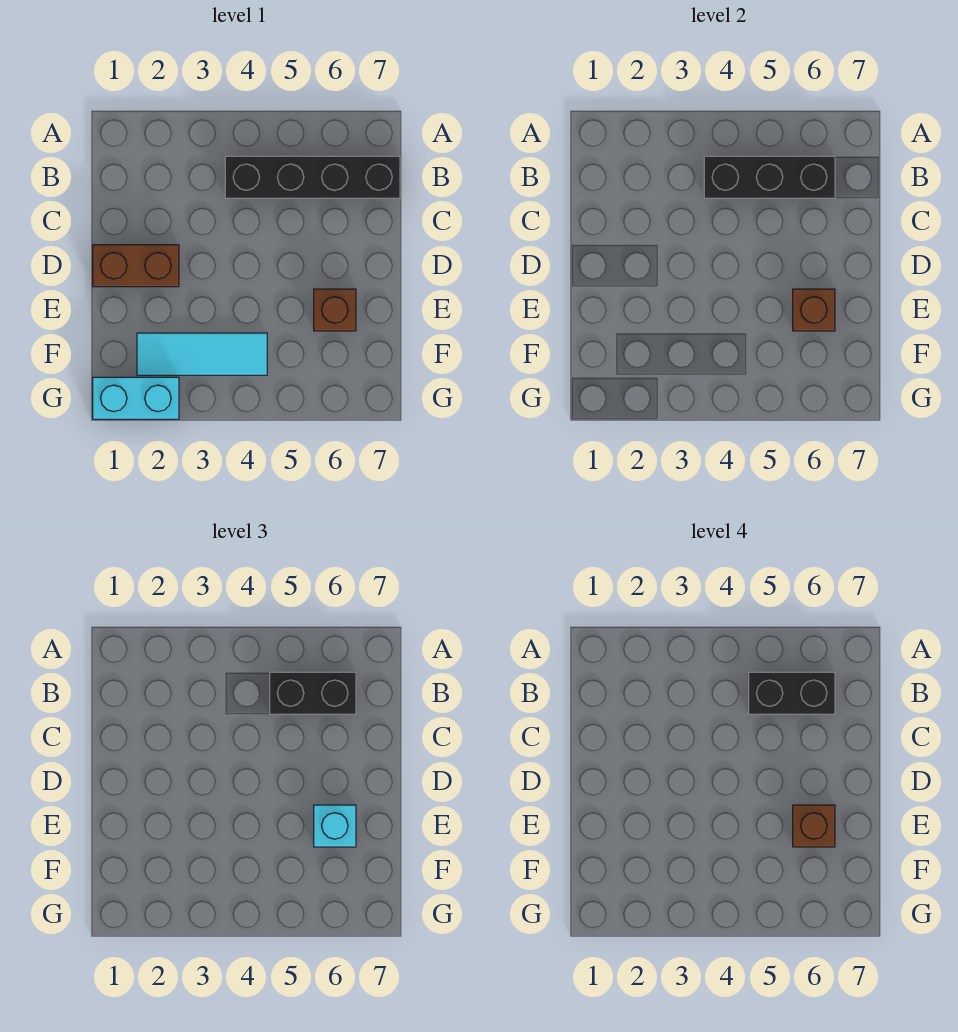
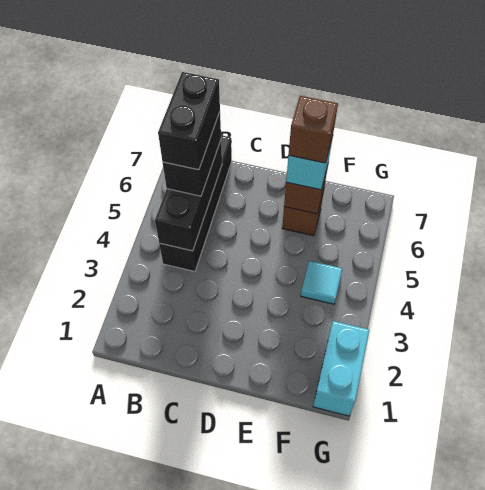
brown 1x2 brick [93,245,179,287] -> none
cyan 1x3 tile [137,333,267,375] -> cyan 1x1 tile [301,261,342,304]

